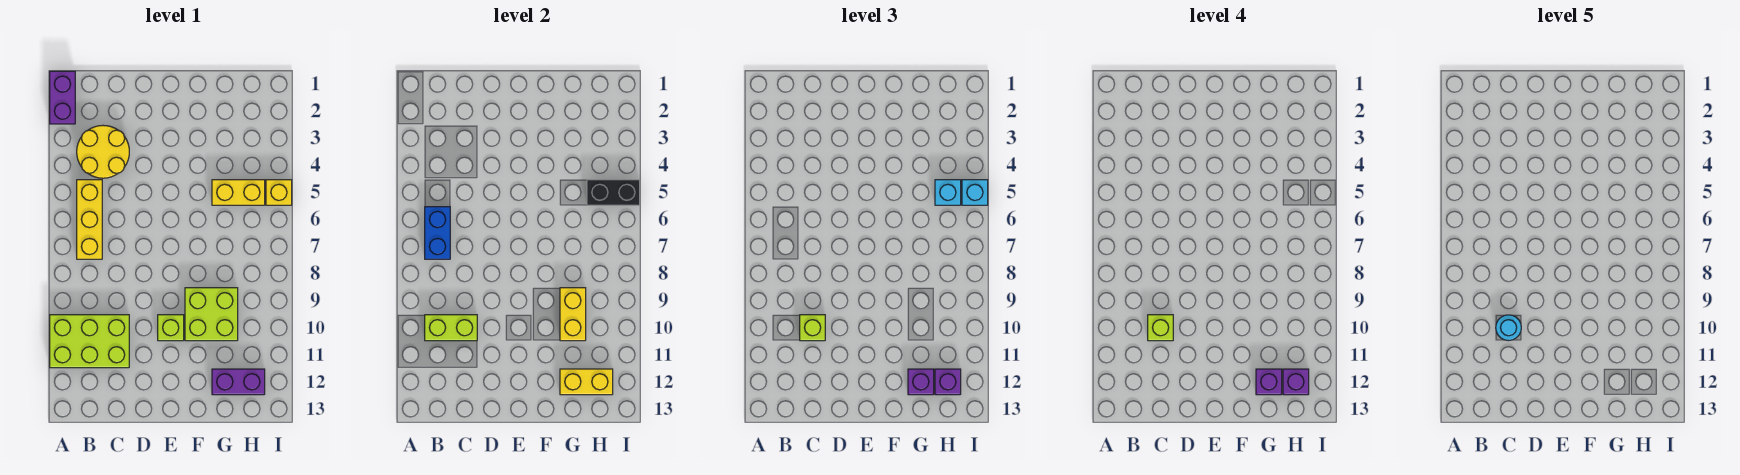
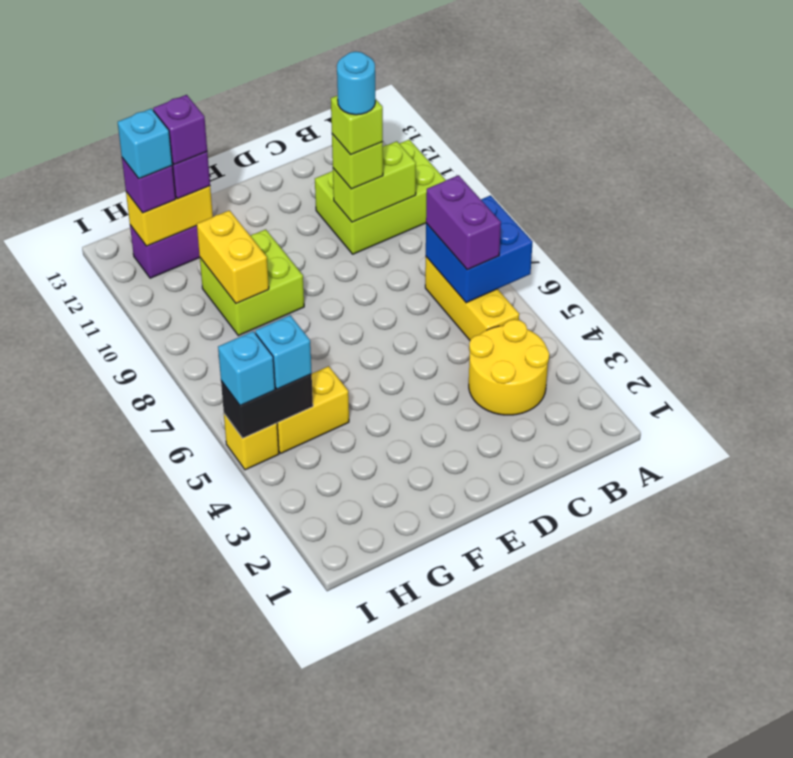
purple 1x2 brick [50,71,75,124] -> purple 1x2 brick moved to [426,175,501,270]
blue 1x2 brick [425,207,450,259] -> blue 2x2 brick [426,195,532,303]
lime 1x1 brick [158,315,184,341] -> none
purple 1x1 brick [1283,369,1309,395] -> cyan 1x1 brick [118,109,172,179]

